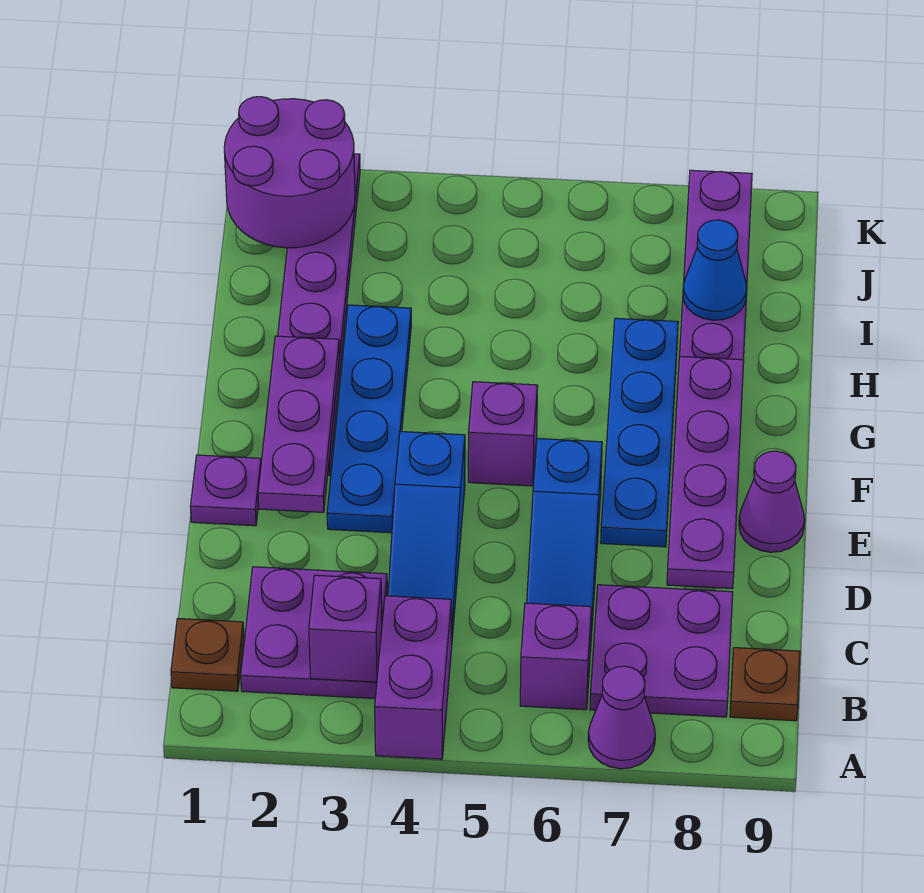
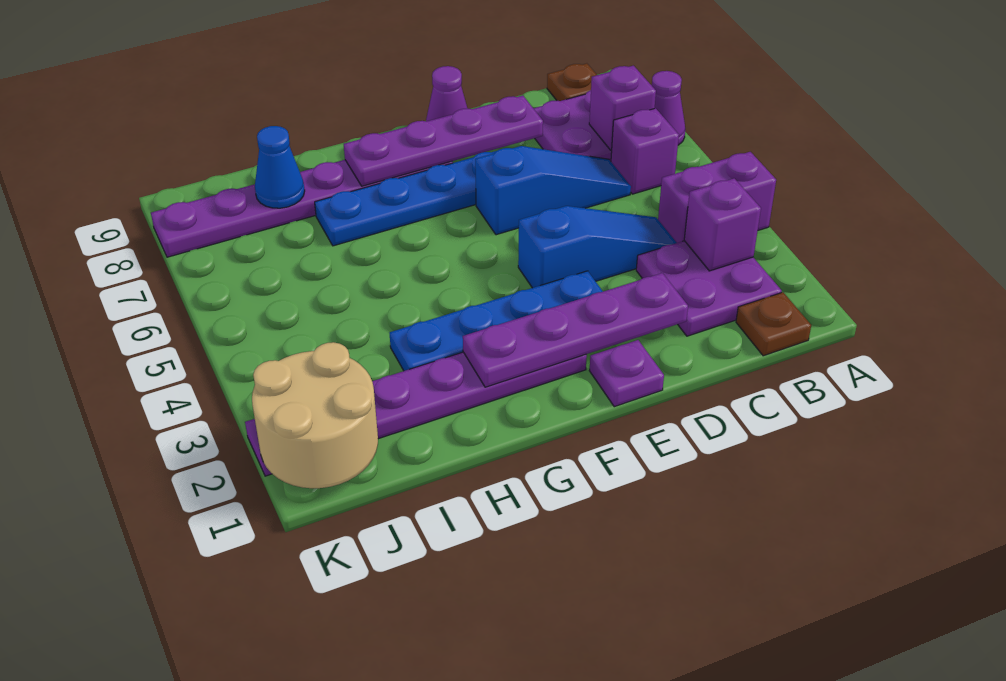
purple 1x3 plate [258,336,340,512] -> purple 1x4 plate [463,273,688,387]
purple 1x1 brick [468,382,538,486] -> purple 1x1 brick moved to [589,66,656,150]
purple 2x2 round brick [224,97,355,248] -> tan 2x2 round brick [252,342,378,488]

